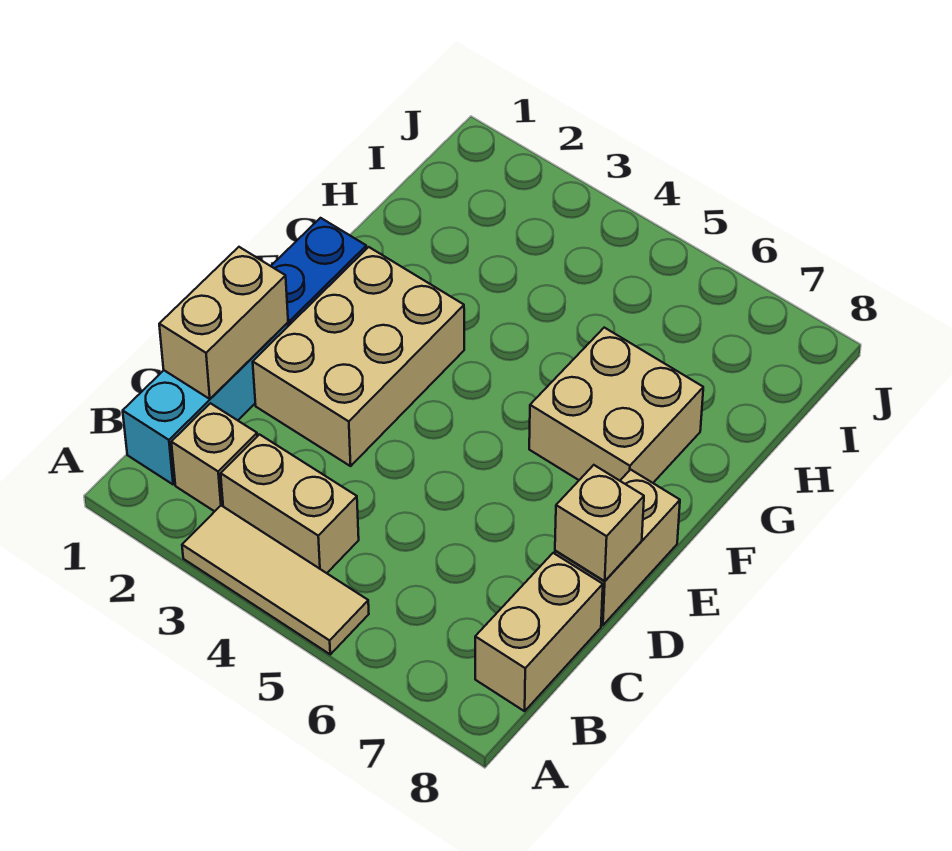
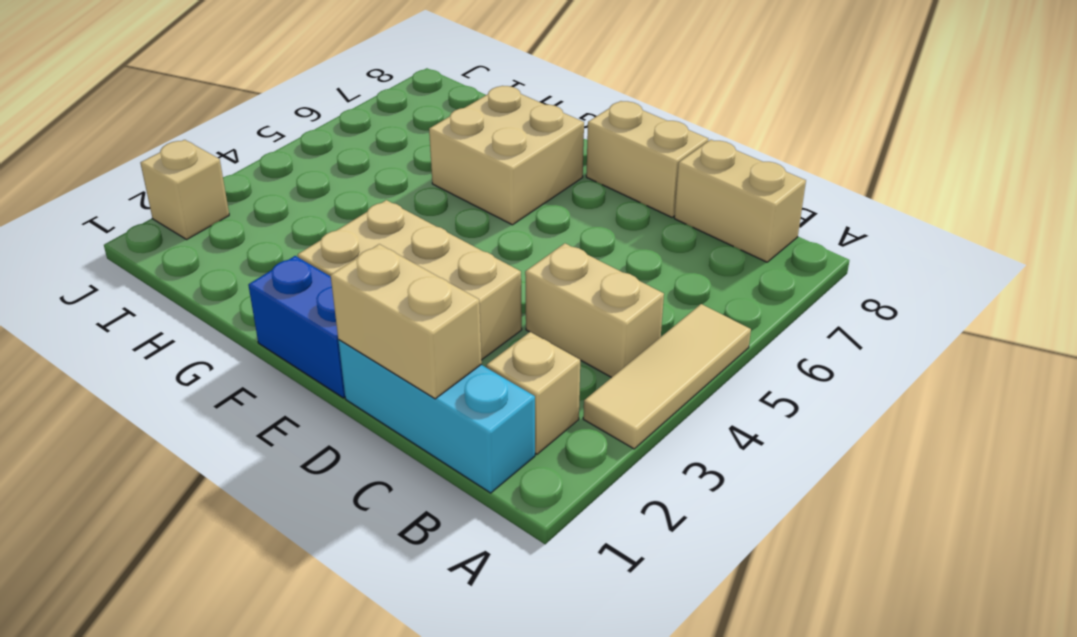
tan 1x2 brick [221,435,359,573] -> tan 1x2 brick turned to [525,243,664,378]
tan 1x1 brick [555,465,644,581] -> tan 1x1 brick moved to [141,140,229,239]

